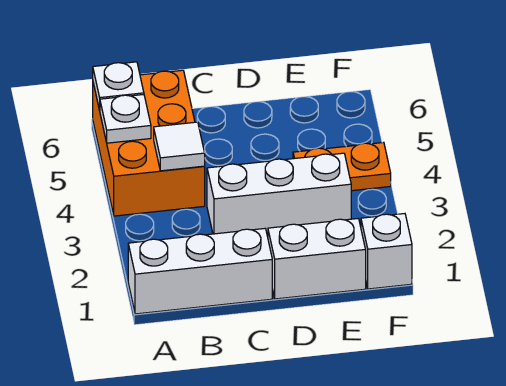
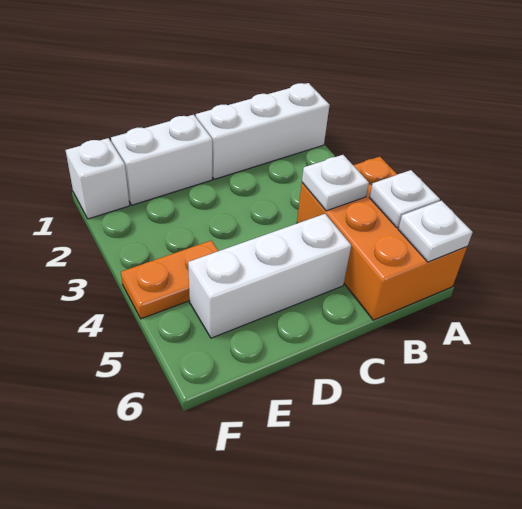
white 1x1 tile [154,122,205,171] -> white 1x1 plate [302,155,369,211]
white 1x3 brick [207,153,351,234] -> white 1x3 brick moved to [188,214,351,338]

